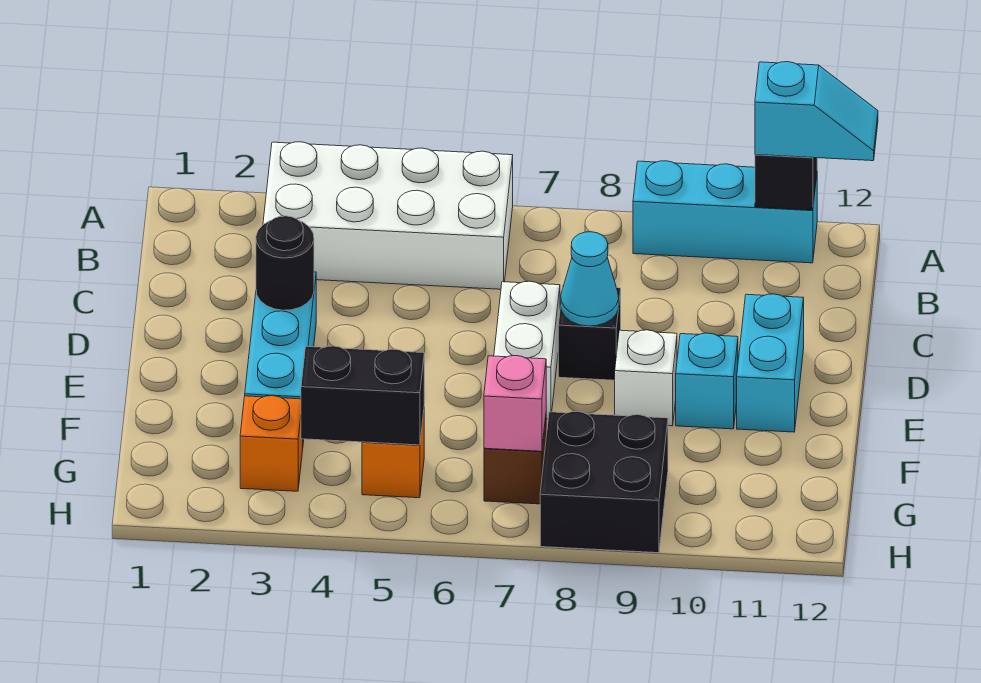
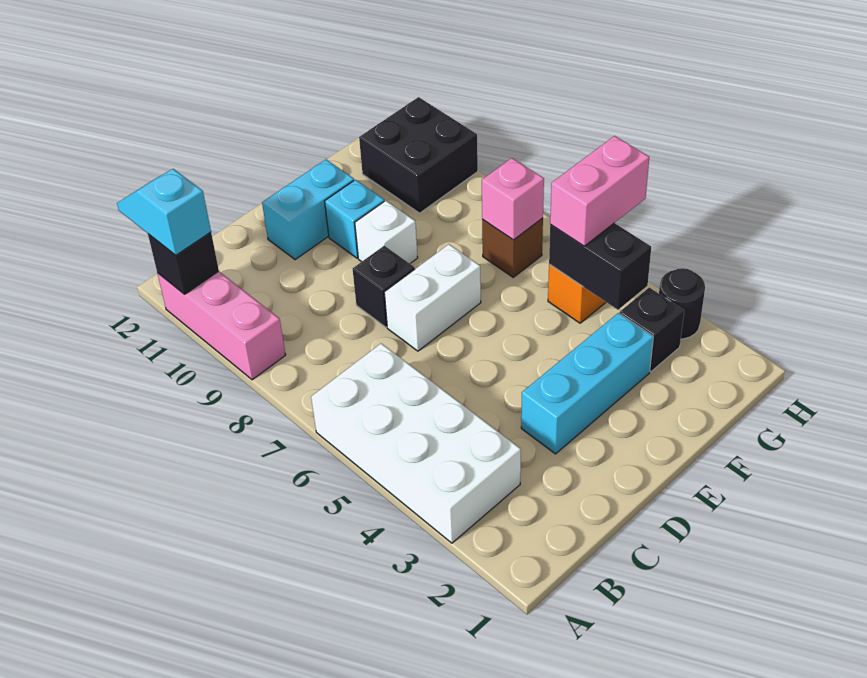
cyan 1x3 brick [633,161,817,263] -> pink 1x3 brick [157,271,286,380]
black 1x1 round brick [256,216,314,310] -> black 1x1 round brick moved to [659,268,705,339]
cyan 1x1 cone [561,232,619,326] -> none
orange 1x1 brick [240,396,303,491] -> black 1x1 brick [620,287,684,372]
none -> pink 1x2 brick [550,136,649,246]
black 2x2 brick [540,411,668,553] -> black 2x2 brick moved to [359,97,478,213]

